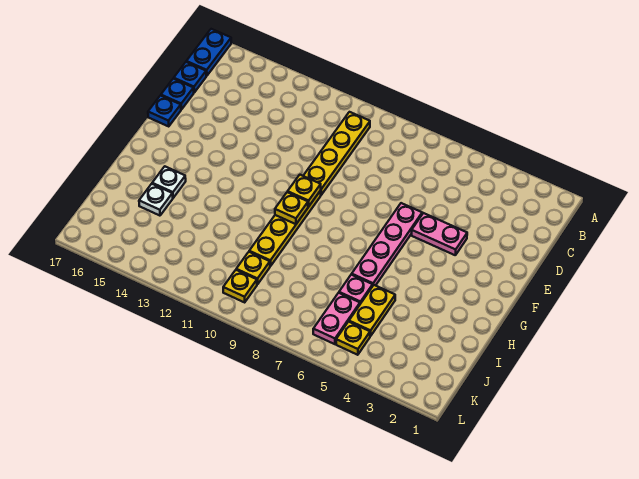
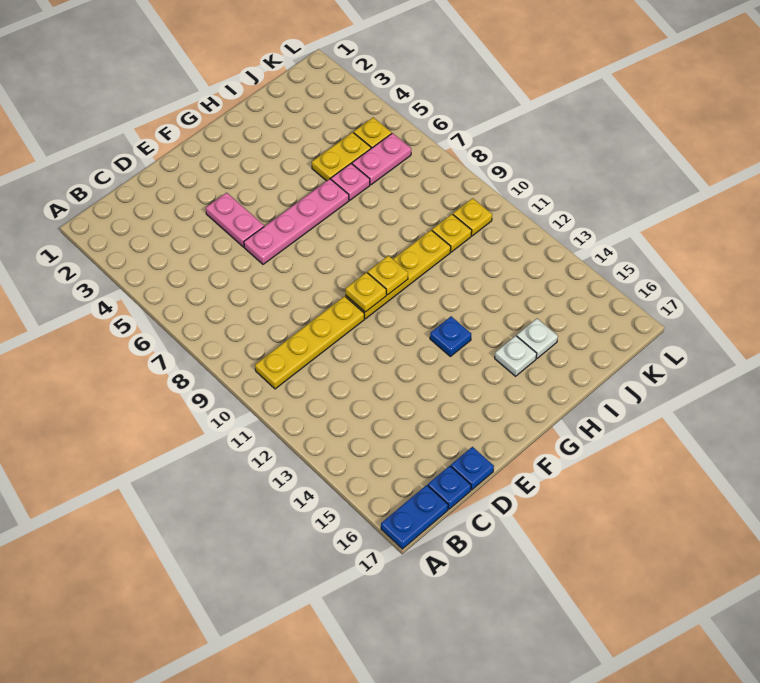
blue 1x1 plate [148,96,181,126] -> blue 1x1 plate moved to [430,317,471,356]

